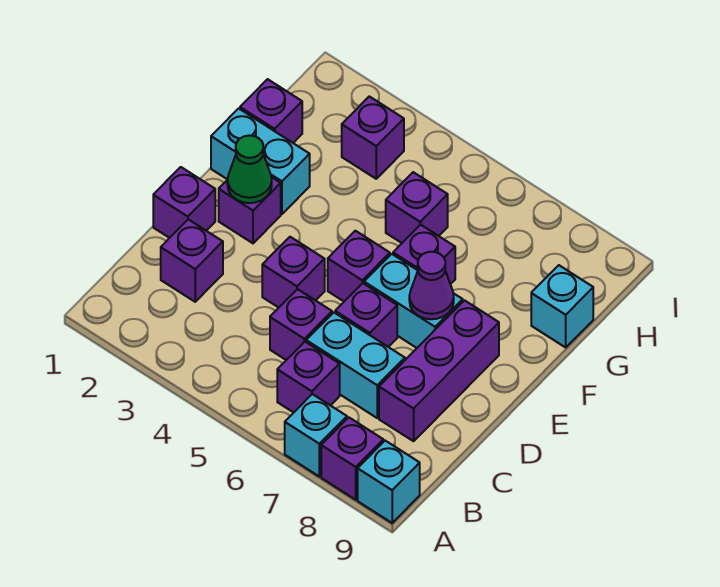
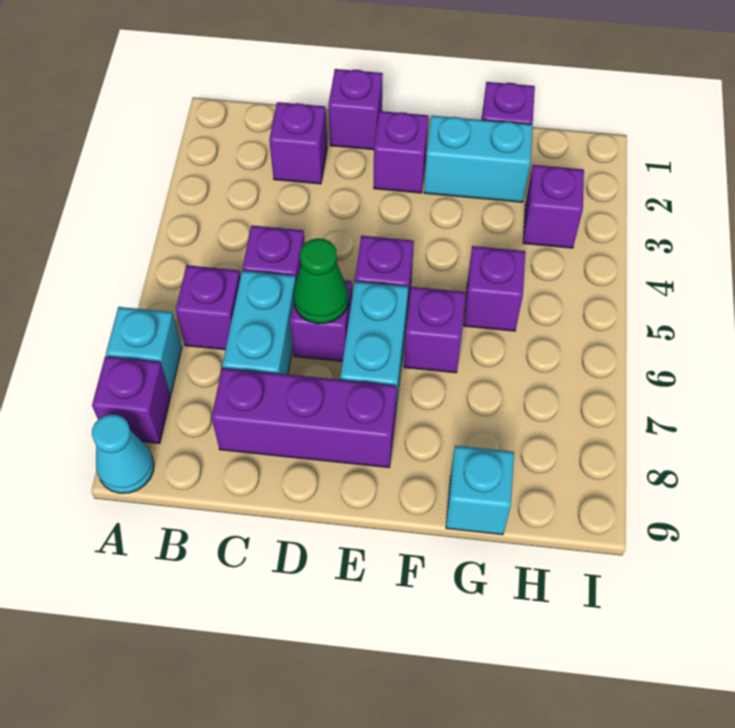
cyan 1x1 brick [358,441,420,523] -> cyan 1x1 cone [92,414,154,493]
purple 1x1 brick [262,237,325,308] -> none
green 1x1 cone [227,135,272,203] -> green 1x1 cone moved to [293,238,348,324]
purple 1x1 cone [409,252,454,319] -> none
cyan 1x2 brick [211,108,310,214] -> cyan 1x2 brick turned to [424,116,533,202]

